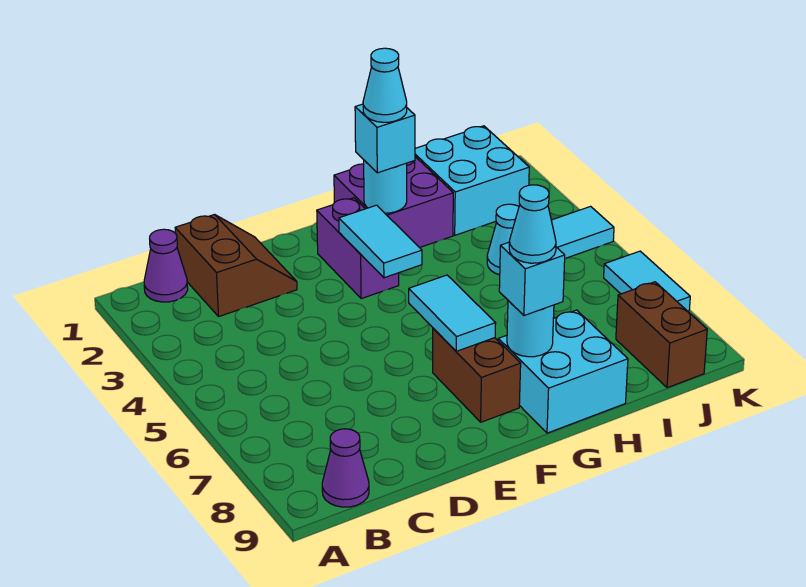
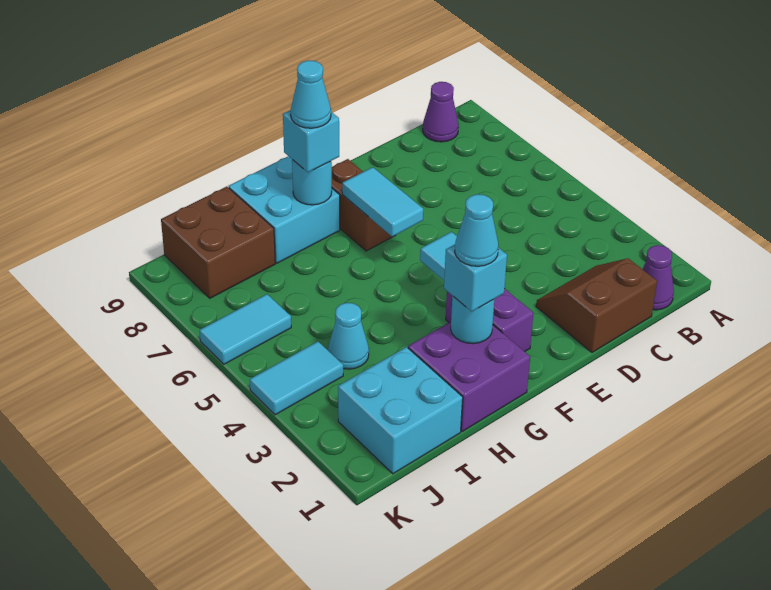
brown 2x2 slope [175,215,297,317] -> brown 2x2 slope turned to [536,258,657,352]
brown 1x2 brick [616,282,707,388] -> brown 2x2 brick [161,187,275,298]
cyan 1x2 tile [604,251,690,311] -> cyan 1x2 tile turned to [200,294,291,364]

